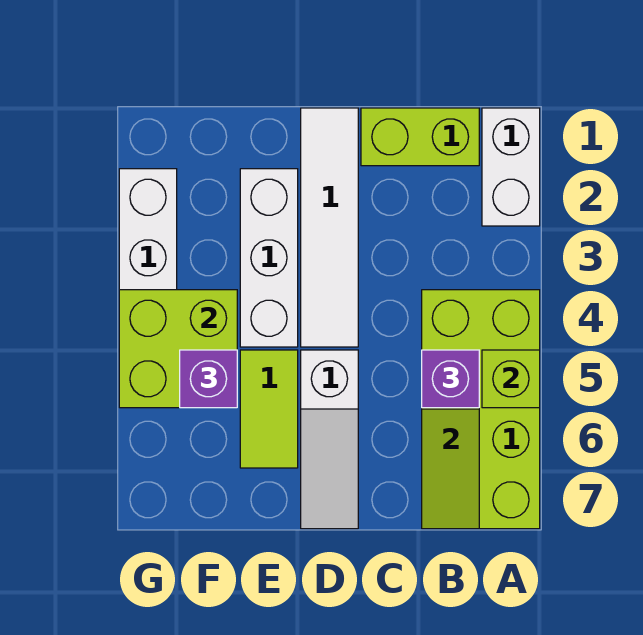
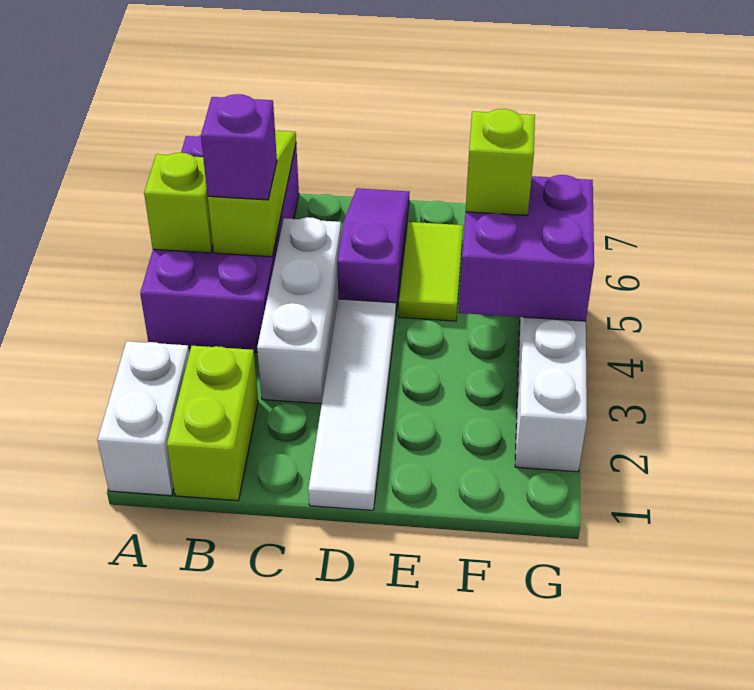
lime 2x4 brick [422,290,540,529] -> purple 2x4 brick [140,135,299,352]
lime 1x2 brick [361,108,479,166] -> lime 1x2 brick turned to [167,346,258,501]
white 1x3 slope [301,350,358,529] -> purple 1x3 slope [337,188,410,312]
white 1x3 brick [240,169,298,347] -> white 1x3 brick moved to [257,217,341,404]
lime 2x2 brick [119,290,237,408] -> purple 2x2 brick [459,175,594,321]
purple 1x1 brick [180,350,237,408] -> lime 1x1 brick [466,109,535,215]

